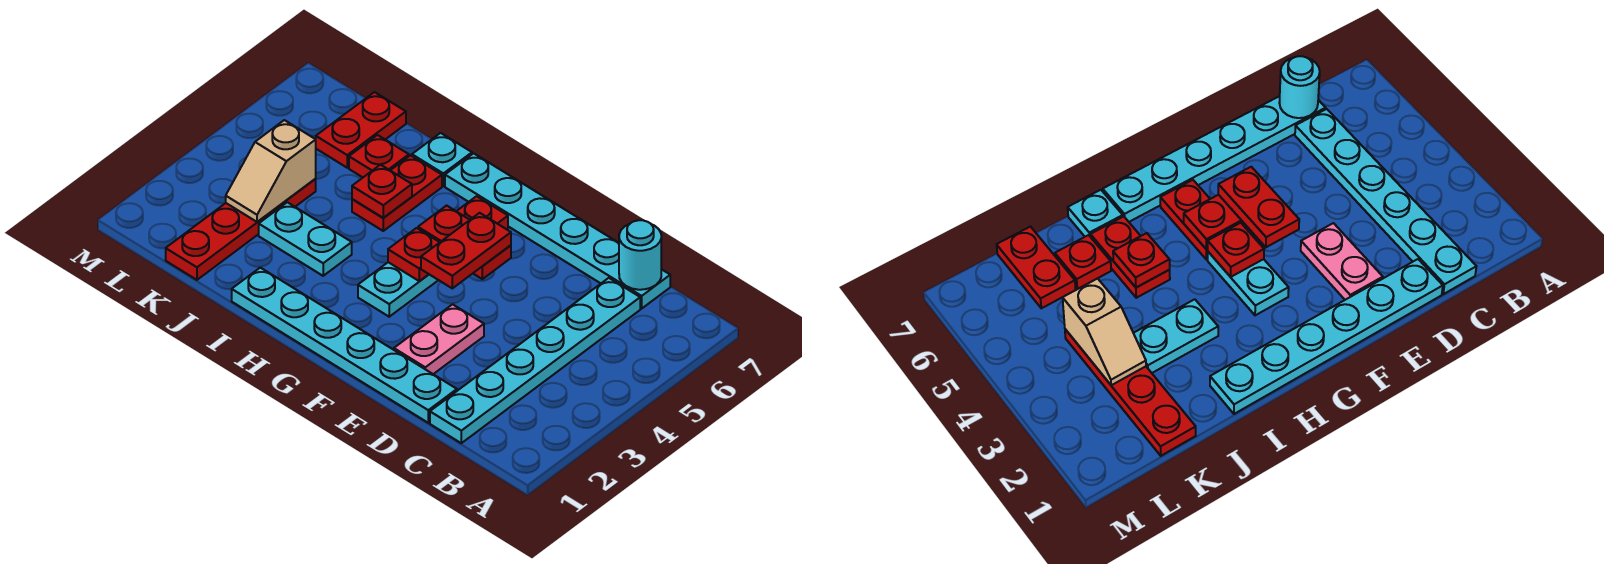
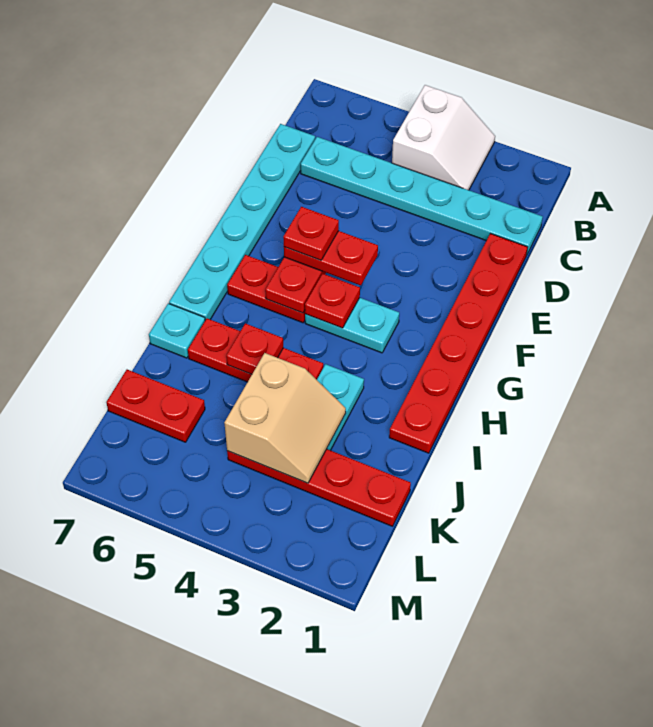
none -> white 2x2 slope [392,85,495,190]
cyan 1x1 round brick [619,220,661,290] -> none
cyan 1x6 plate [232,268,457,423] -> red 1x6 plate [389,234,528,453]
pink 1x2 plate [394,304,484,374] -> none
red 1x2 plate [352,155,442,231] -> red 1x3 plate [188,319,323,382]
red 1x1 plate [349,135,409,177] -> red 1x1 plate moved to [283,207,339,260]
tan 1x2 slope [226,120,316,222] -> tan 2x2 slope [224,353,346,483]

